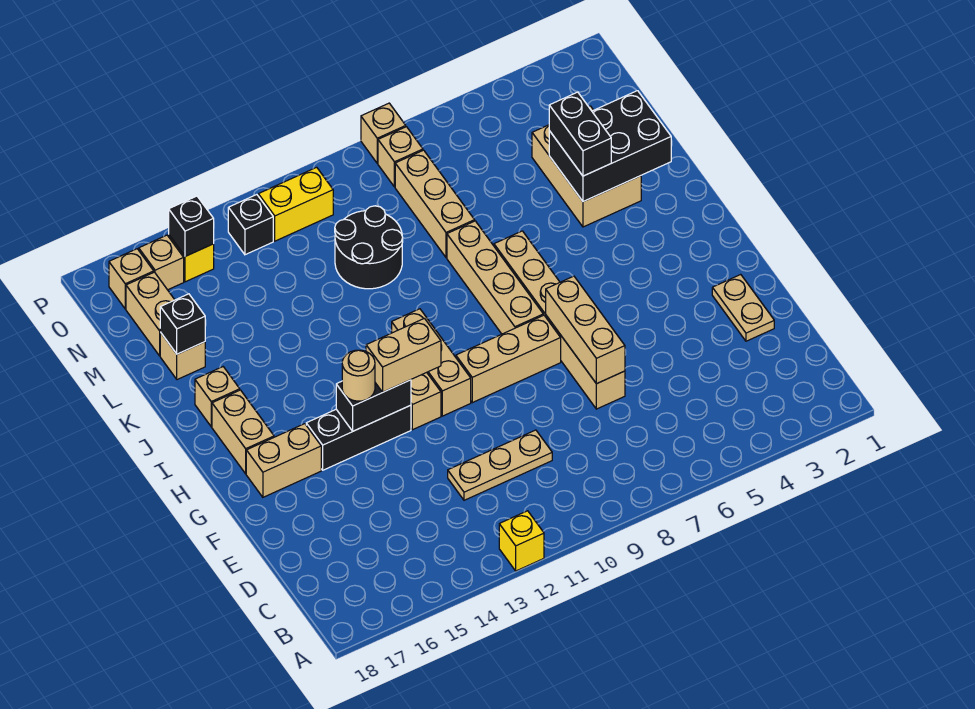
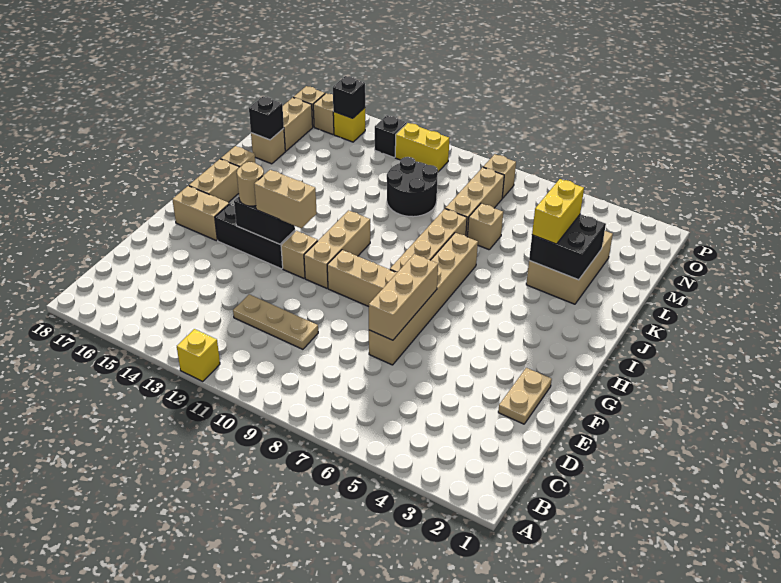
black 2x3 brick [549,91,671,202] -> black 2x2 brick [529,214,606,280]
black 1x2 brick [549,92,611,176] -> yellow 1x2 brick [532,179,584,244]
tan 1x1 brick [361,103,406,163] -> tan 1x1 brick moved to [468,203,503,250]

